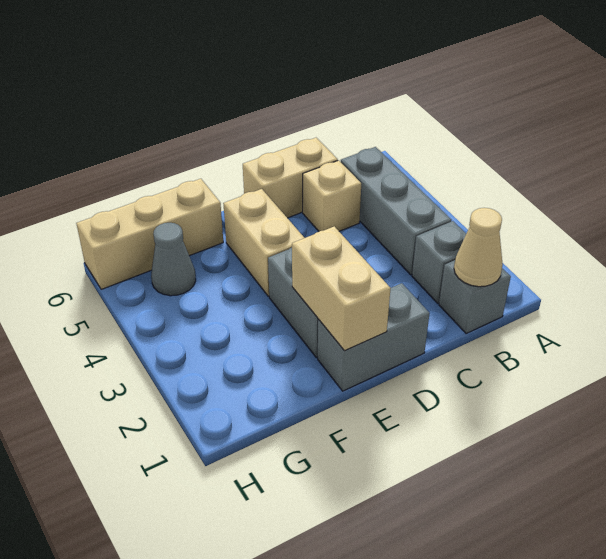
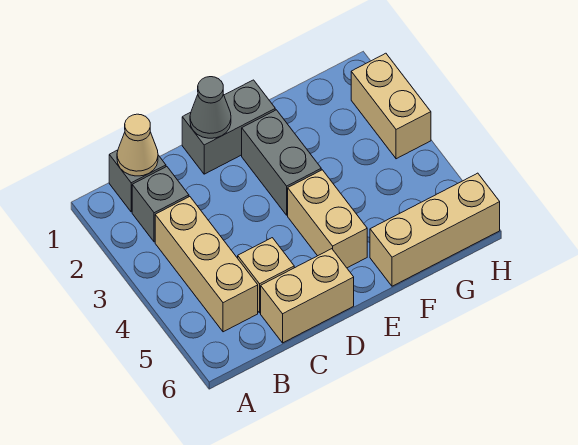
grey 1x3 brick [341,147,452,275] -> tan 1x3 brick [155,197,258,332]
tan 1x2 brick [292,226,391,351] -> tan 1x2 brick moved to [351,53,431,159]
grey 1x1 cone [151,223,196,296] -> grey 1x1 cone moved to [190,77,231,138]

